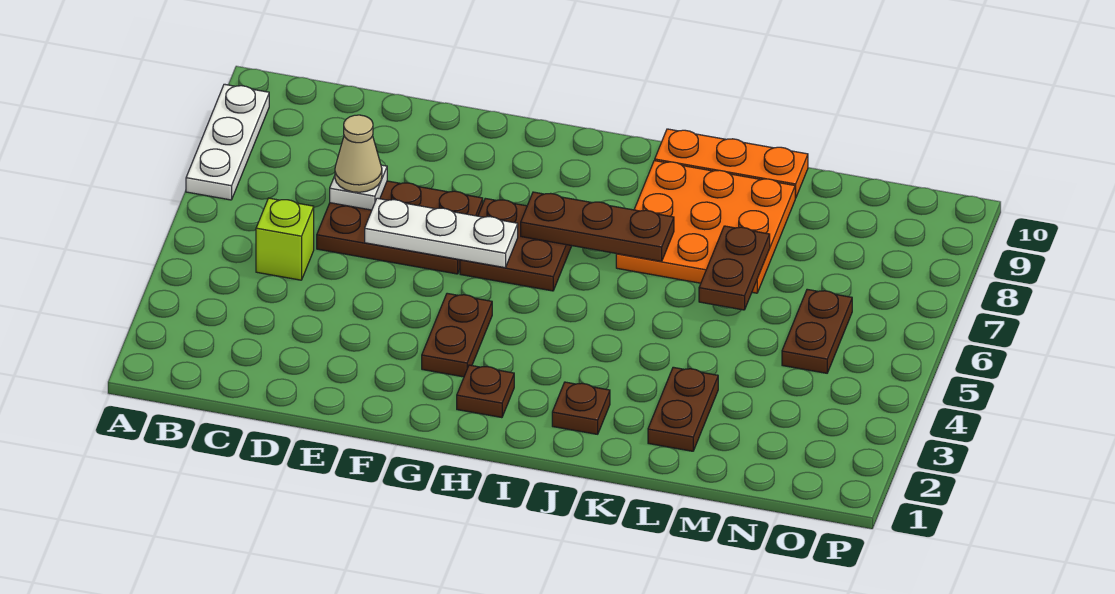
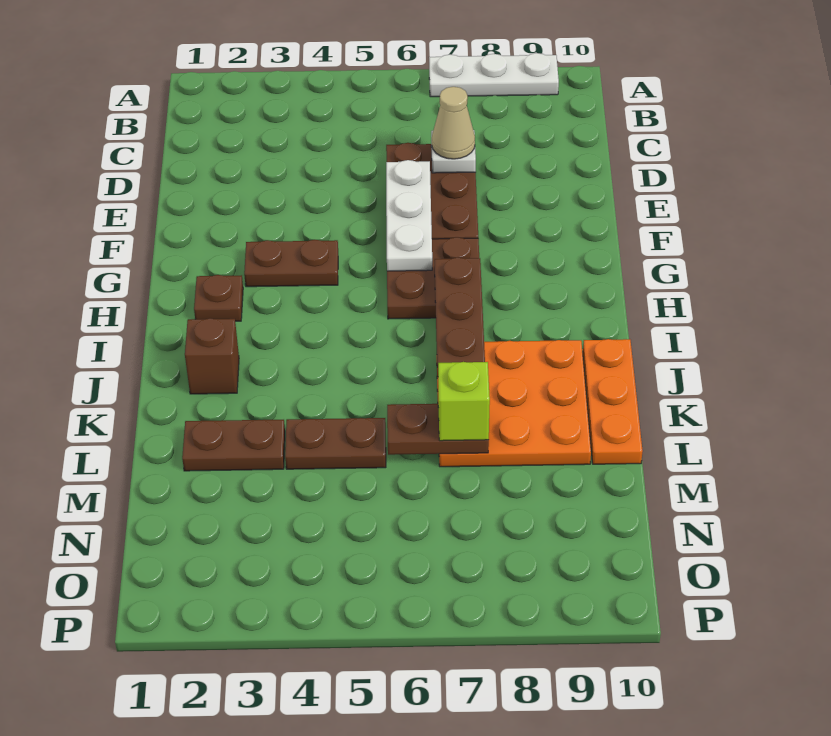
lime 1x1 brick [256,198,314,280] -> lime 1x1 brick moved to [438,362,490,441]
brown 1x1 plate [552,382,610,434] -> brown 1x1 brick [185,318,239,394]
brown 1x2 plate [782,289,852,373] -> brown 1x2 plate moved to [285,418,386,469]

